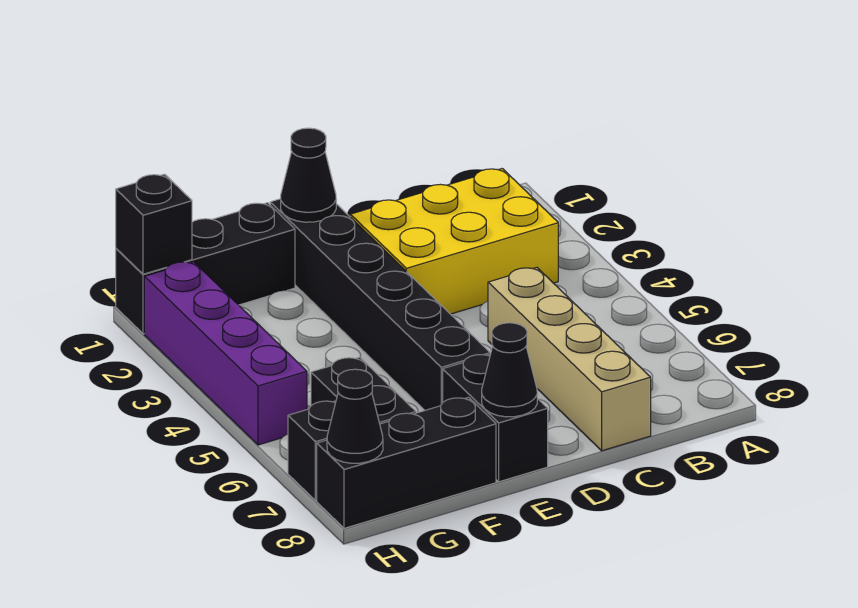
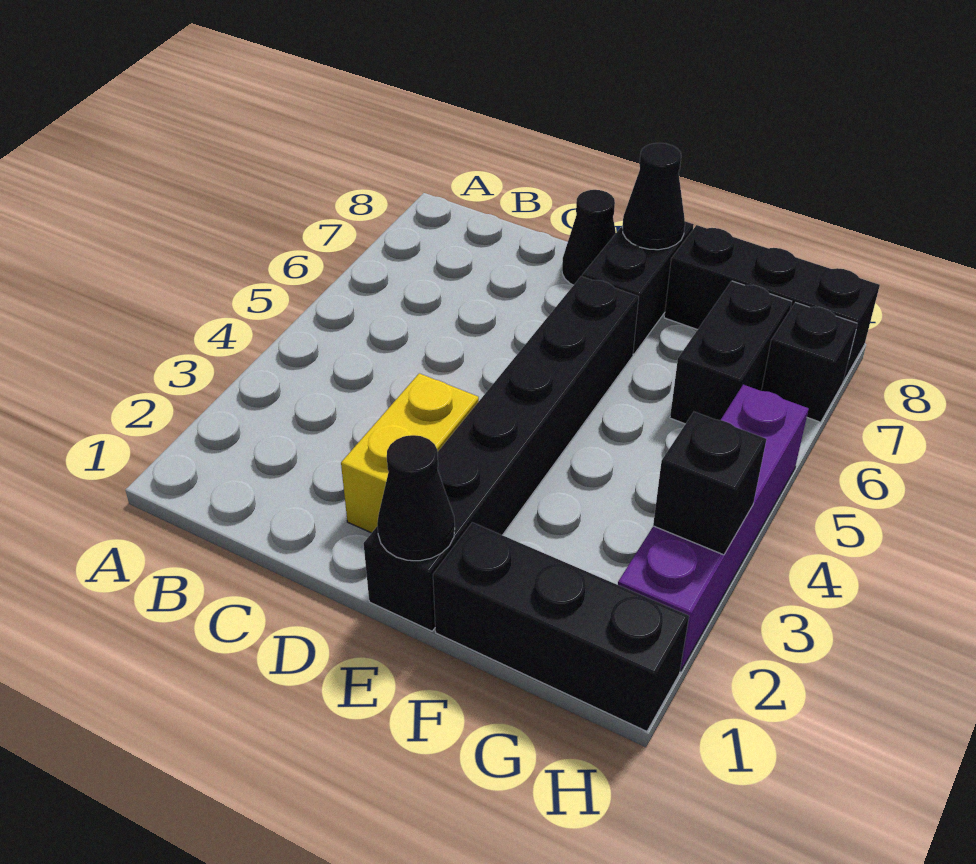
yellow 2x3 brick [350,169,558,314] -> yellow 1x2 brick [341,373,479,533]
tan 1x4 brick [488,268,651,451] -> none
black 1x1 brick [116,174,192,274] -> black 1x1 brick moved to [653,412,766,555]
black 1x1 cone [327,369,383,463] -> black 1x1 cone moved to [562,190,616,285]

